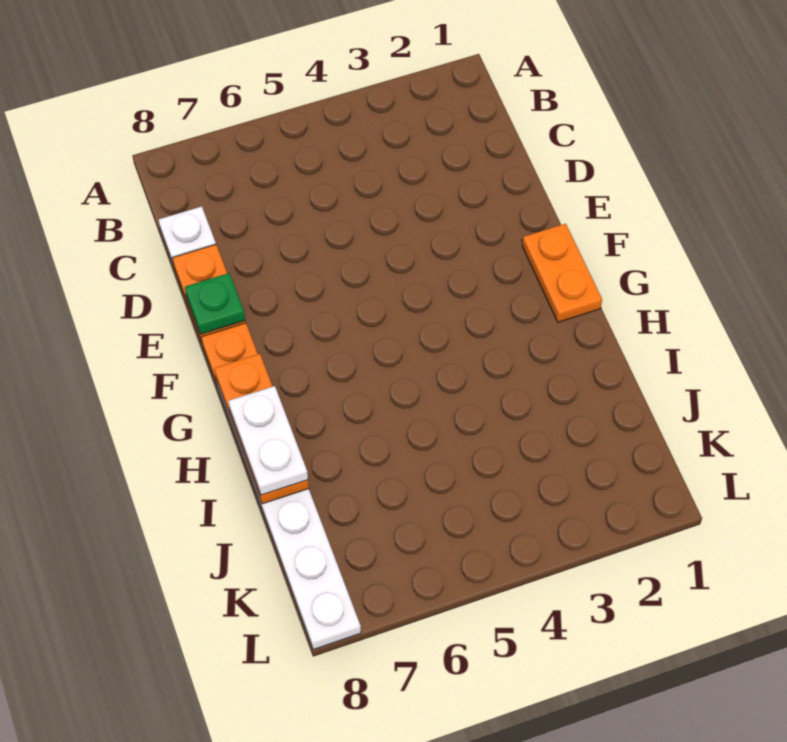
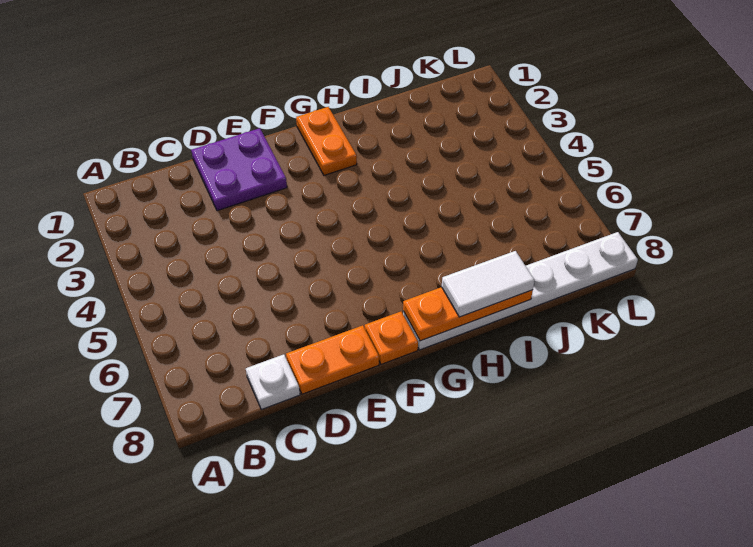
none -> purple 2x2 plate [191,128,287,211]
green 1x1 plate [185,273,245,334] -> none
orange 1x2 plate [522,224,602,322] -> orange 1x2 plate turned to [296,107,357,175]
white 1x2 plate [228,386,308,495] -> white 1x2 tile [442,251,535,317]

